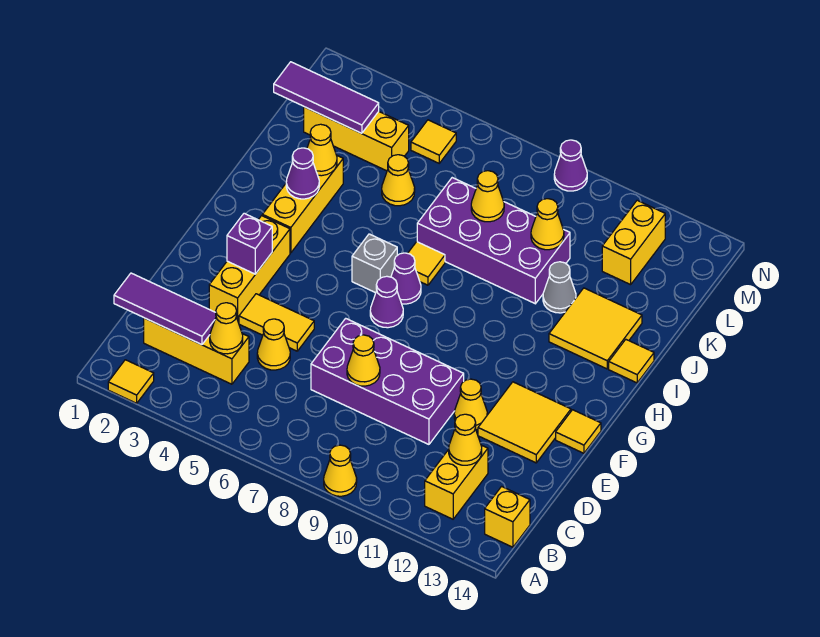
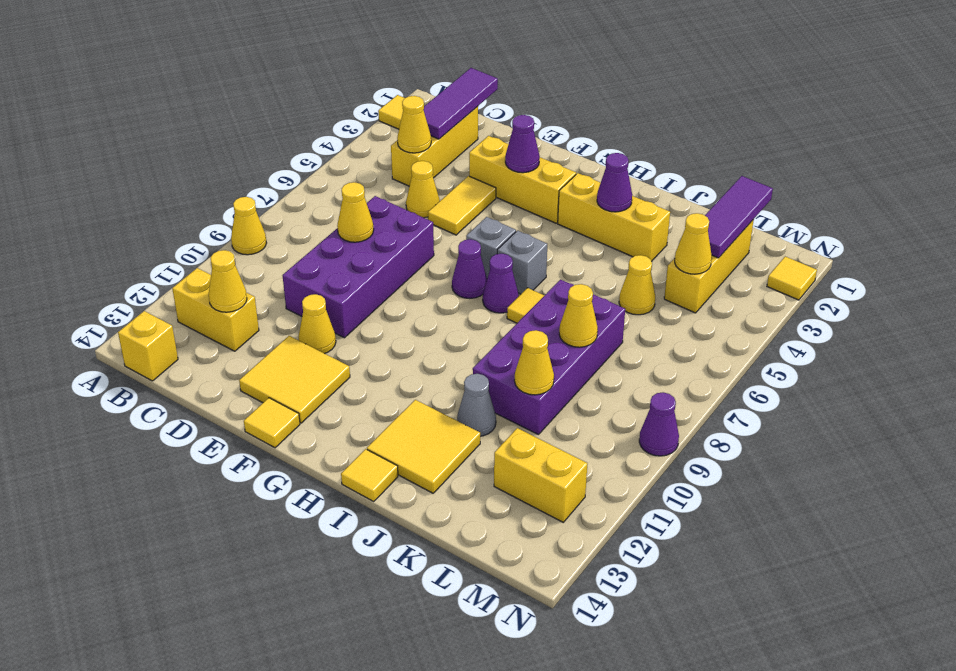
purple 1x1 brick [227,213,272,274] -> purple 1x1 cone [505,115,540,173]
none -> grey 1x1 brick [466,217,516,278]
yellow 1x1 cone [307,124,337,176] -> yellow 1x1 cone moved to [675,213,712,274]
yellow 1x1 tile [411,120,456,163] -> yellow 1x1 tile moved to [767,257,817,300]

